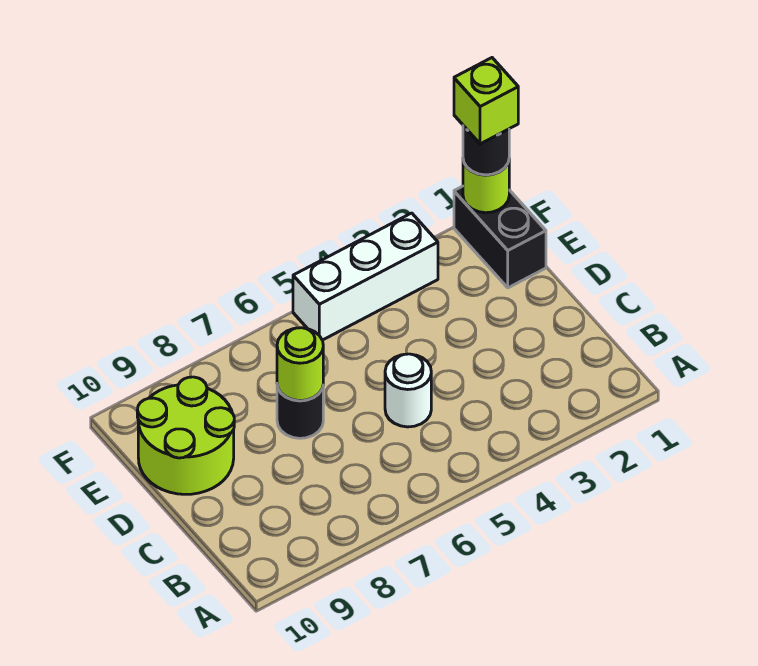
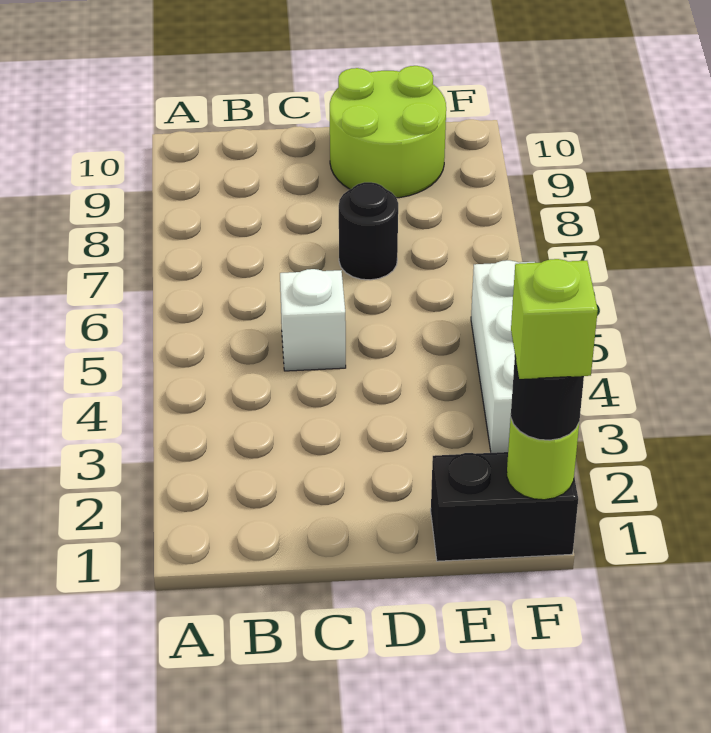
white 1x1 round brick [385,354,431,427] -> white 1x1 brick [280,269,346,371]
lime 1x1 round brick [277,328,323,401] -> none

